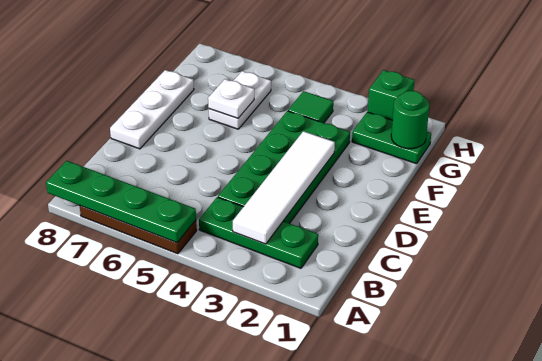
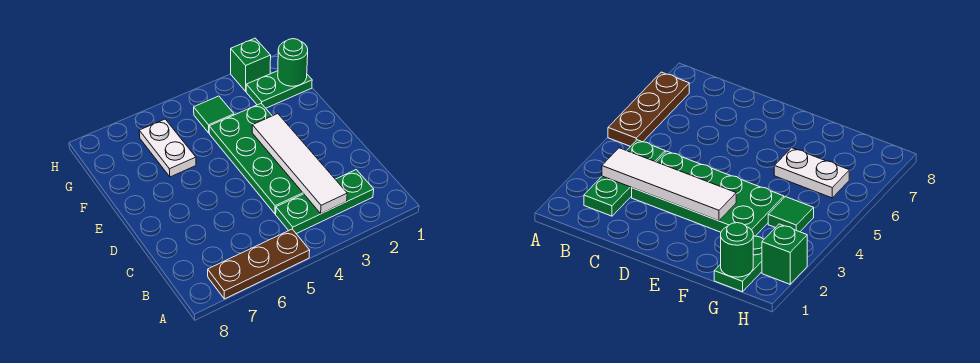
green 1x4 plate [46,161,196,243] -> none
white 1x3 plate [110,70,194,149] -> none
white 1x1 plate [208,79,254,118] -> none

